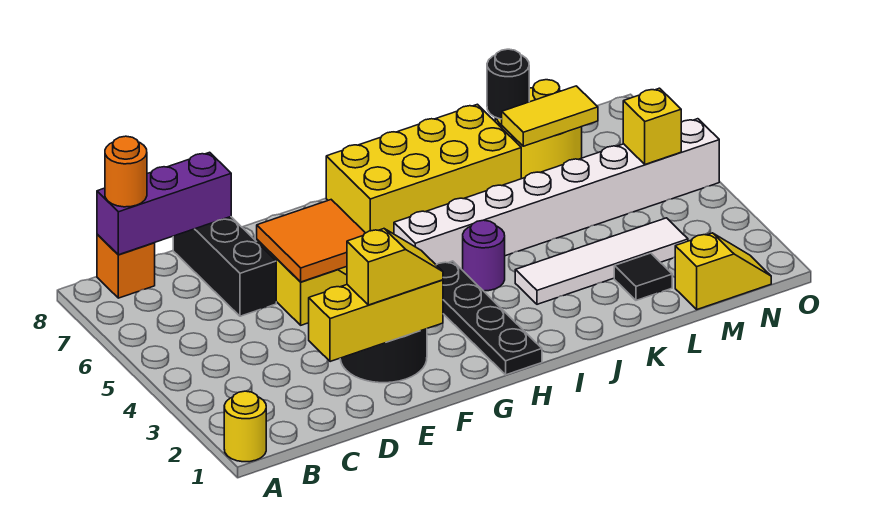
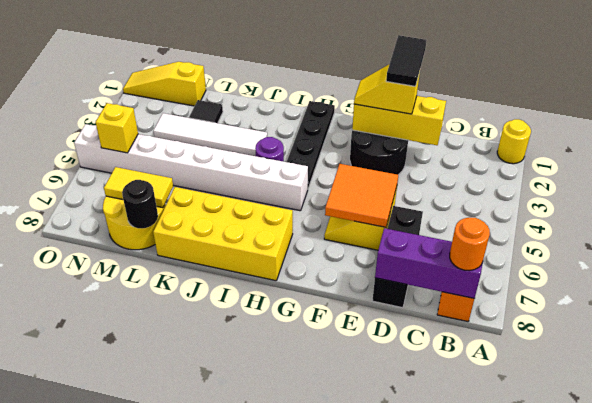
none -> black 1x2 tile [386,35,426,86]
yellow 1x2 slope [675,233,771,309] -> yellow 1x3 slope [123,62,206,106]

